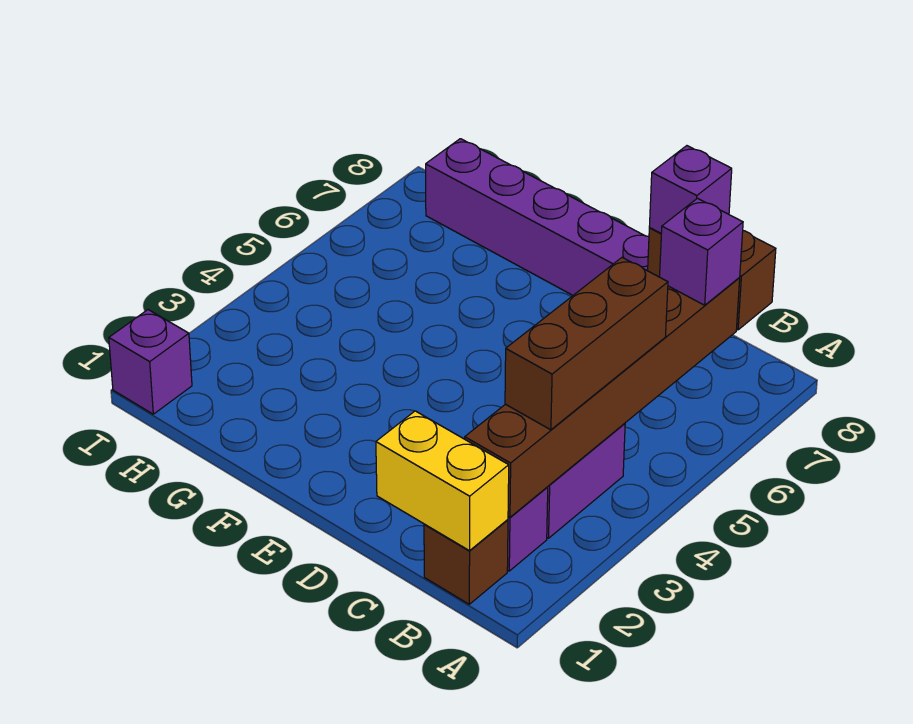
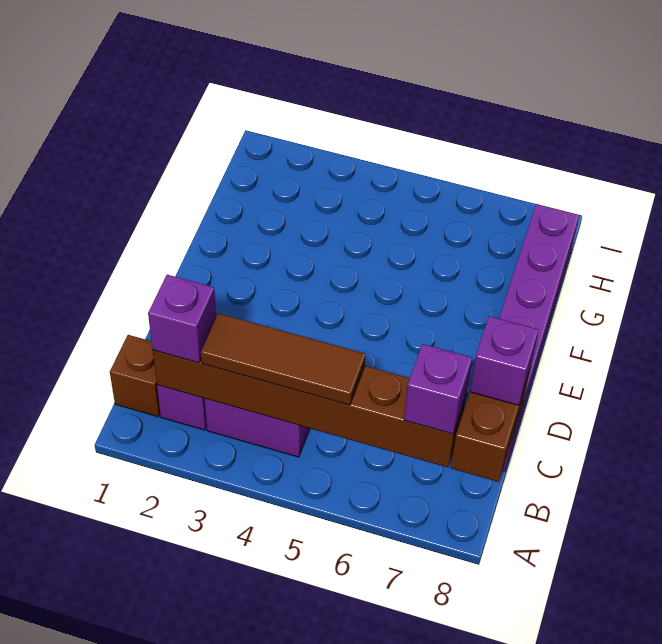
yellow 1x2 brick [376,411,509,551] -> none
brown 1x3 brick [505,258,668,430] -> brown 1x3 tile [201,313,366,405]
purple 1x1 brick [109,310,192,414] -> purple 1x1 brick moved to [148,275,216,363]

